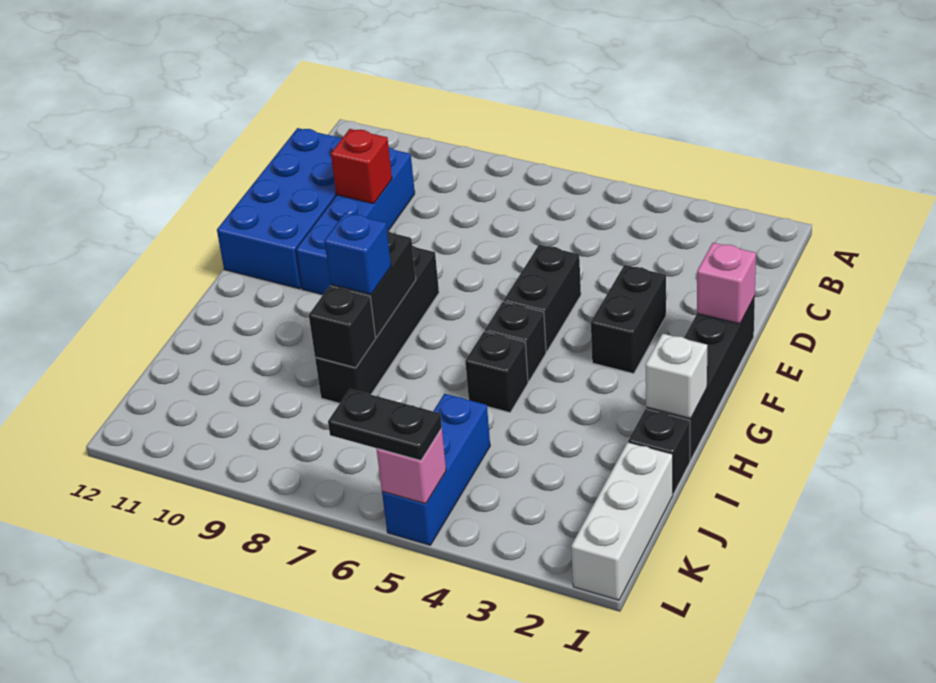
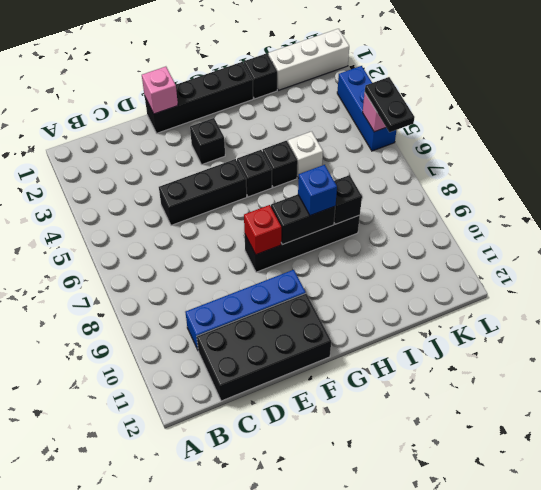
blue 2x4 brick [217,128,342,289] -> black 2x4 brick [197,293,331,401]
red 1x1 brick [331,129,392,204] -> red 1x1 brick moved to [244,205,281,255]
black 1x2 brick [591,265,666,374] -> black 1x1 brick [190,118,225,165]
black 1x2 brick [504,245,581,352] -> black 1x3 brick [159,159,247,225]
white 1x1 brick [646,334,707,418] -> white 1x1 brick moved to [288,131,323,178]
blue 1x3 brick [382,394,490,545] -> blue 1x3 brick turned to [337,66,396,151]

